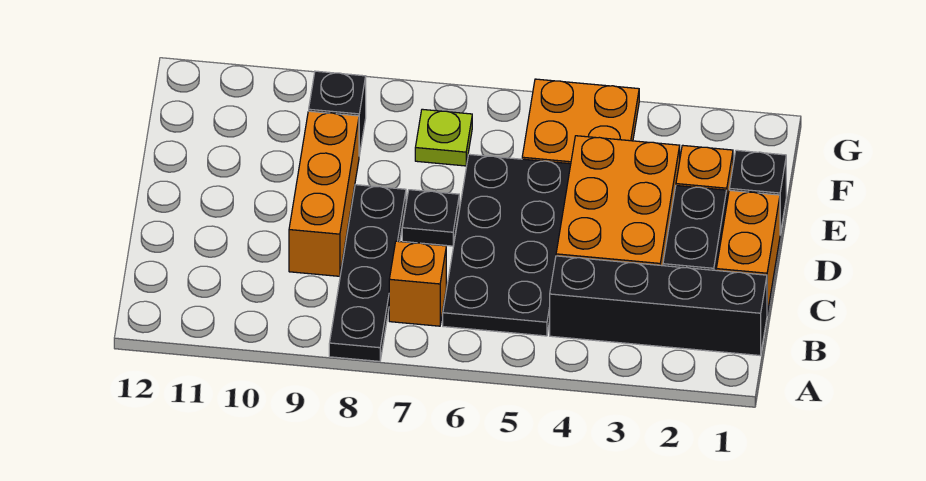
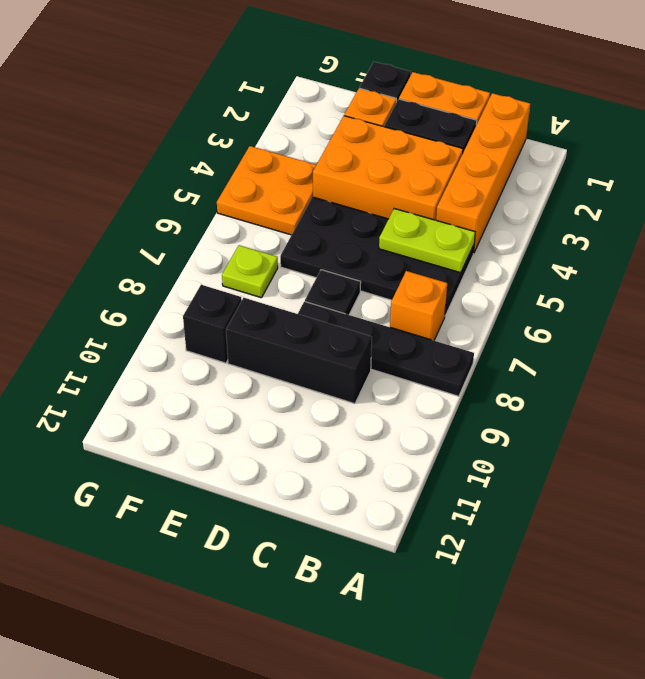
black 1x4 brick [550,256,767,355] -> orange 1x4 brick [436,93,530,252]
none -> lime 1x2 plate [379,209,475,273]
orange 1x3 brick [289,111,359,276] -> black 1x3 brick [226,298,372,404]

